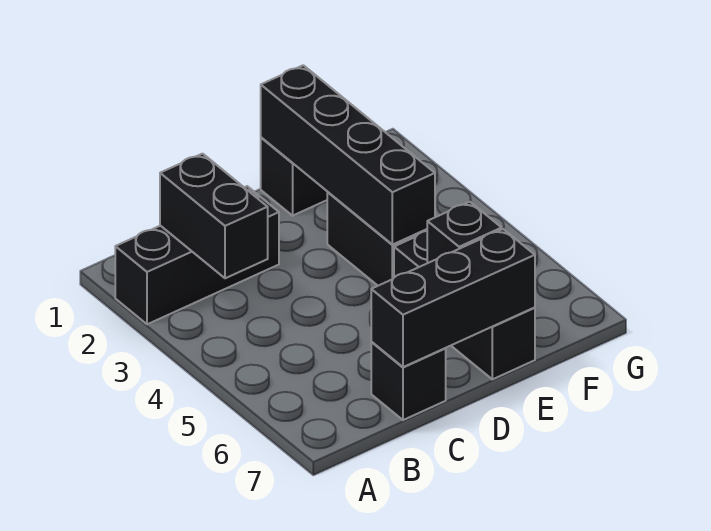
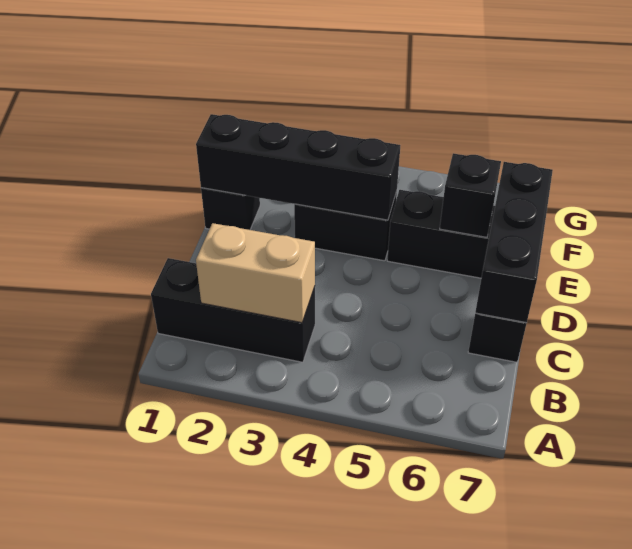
black 1x3 brick [115,186,279,324] -> black 1x3 brick turned to [151,258,315,362]
black 1x2 brick [160,154,268,278] -> tan 1x2 brick [196,223,315,323]

